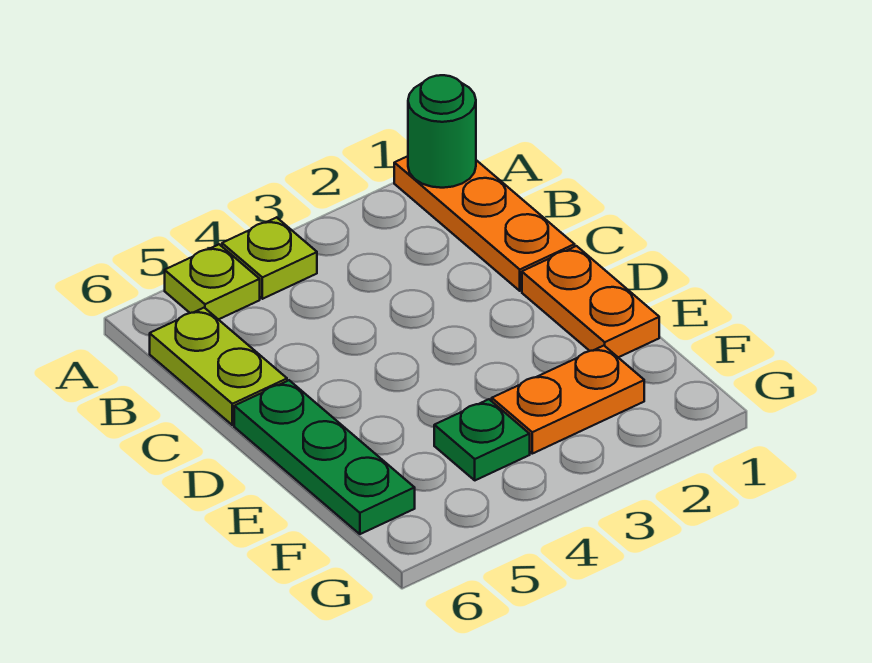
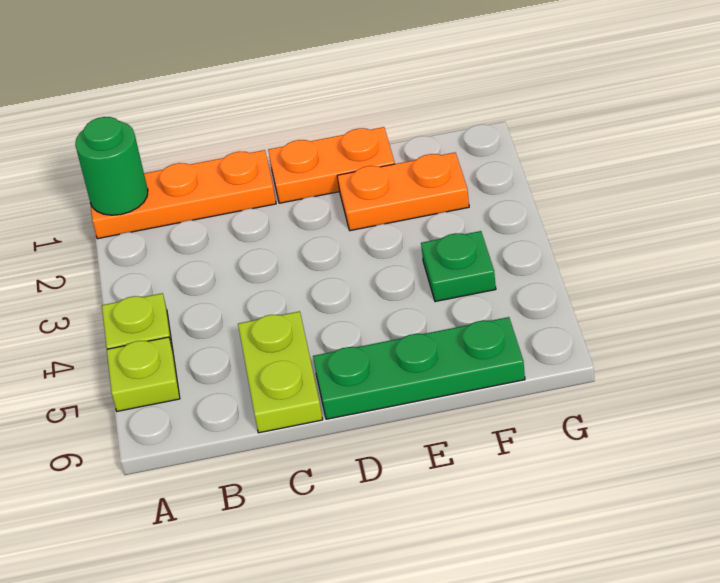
lime 1x2 plate [150,308,287,425] -> lime 1x2 plate turned to [238,311,323,433]
orange 1x2 plate [492,346,644,454] -> orange 1x2 plate turned to [337,153,469,231]

